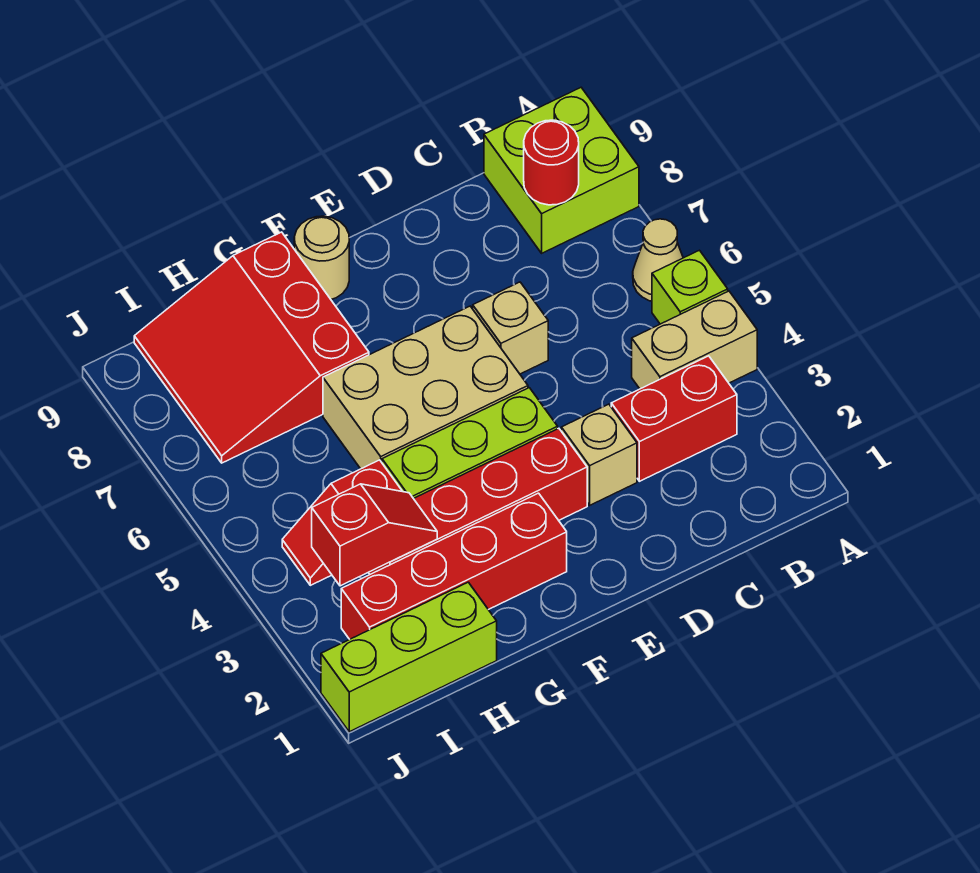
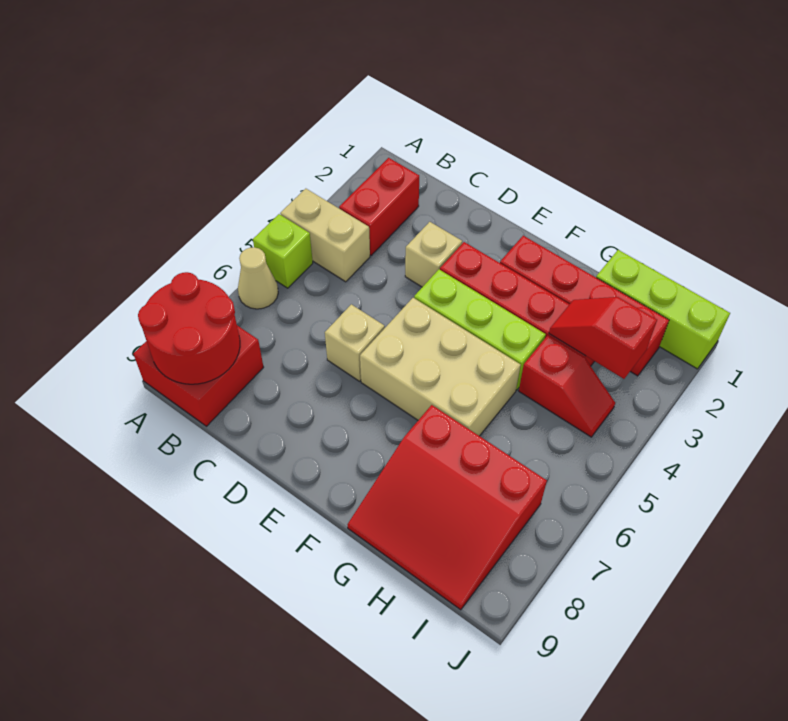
lime 2x2 brick [484,88,639,253] -> red 2x2 brick [133,326,264,426]
red 1x2 brick [611,356,737,481] -> red 1x2 brick turned to [339,158,419,255]
red 1x1 round brick [524,120,579,205] -> red 2x2 round brick [138,272,240,384]
tan 1x1 round brick [294,216,349,299] -> none
red 3x3 slope [134,232,369,463] -> red 3x3 slope turned to [348,405,547,610]

